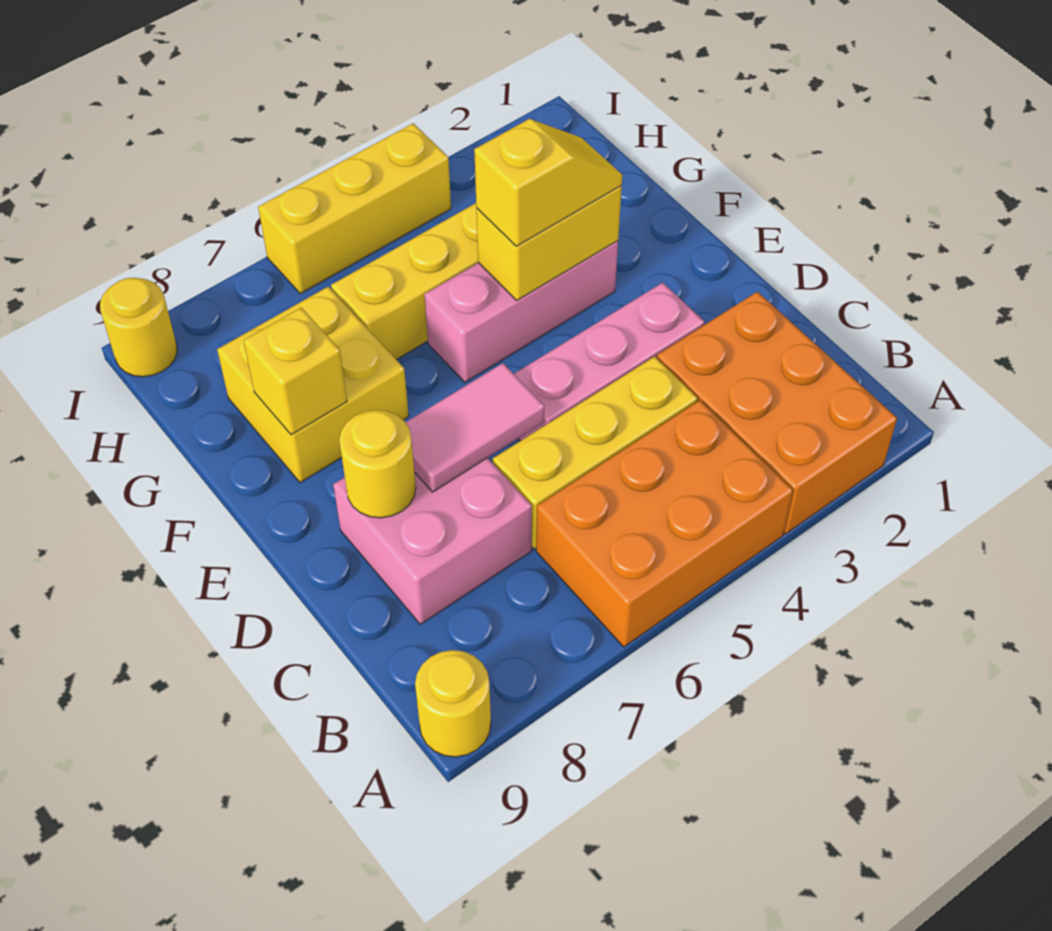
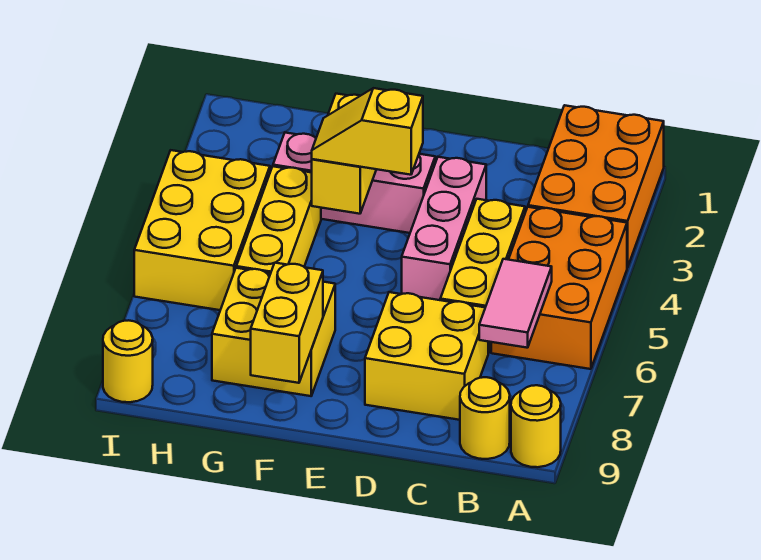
orange 2x3 brick [657,292,897,534] -> orange 2x3 brick turned to [528,105,664,268]
pink 2x2 brick [333,458,532,624] -> yellow 2x2 brick [365,292,488,420]
pink 1x2 tile [406,363,544,492] -> pink 1x2 tile moved to [479,259,552,348]
yellow 1x1 round brick [339,410,416,518] -> yellow 1x1 round brick moved to [460,377,510,459]
pink 1x3 brick [424,241,618,382] -> pink 1x3 brick turned to [273,133,435,233]
yellow 1x2 slope [474,119,622,246] -> yellow 1x2 slope turned to [312,88,423,175]
yellow 1x1 brick [244,308,347,435] -> yellow 1x2 brick [251,263,323,383]
yellow 1x3 brick [258,123,451,294] -> yellow 2x3 brick [134,150,270,310]

